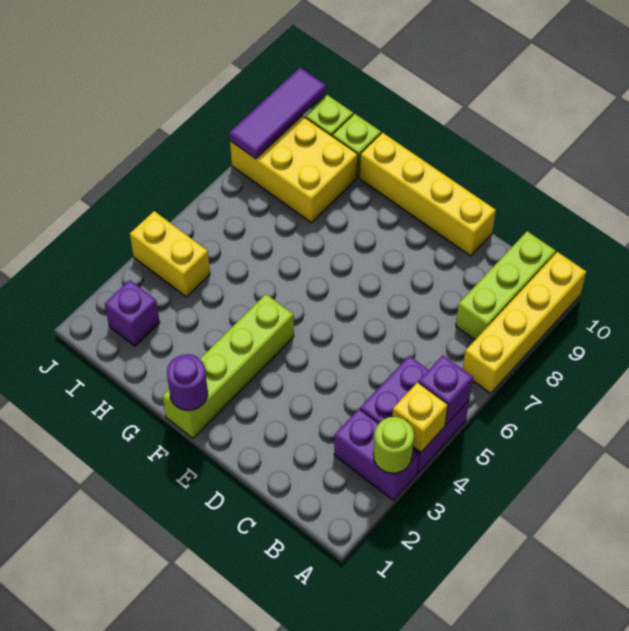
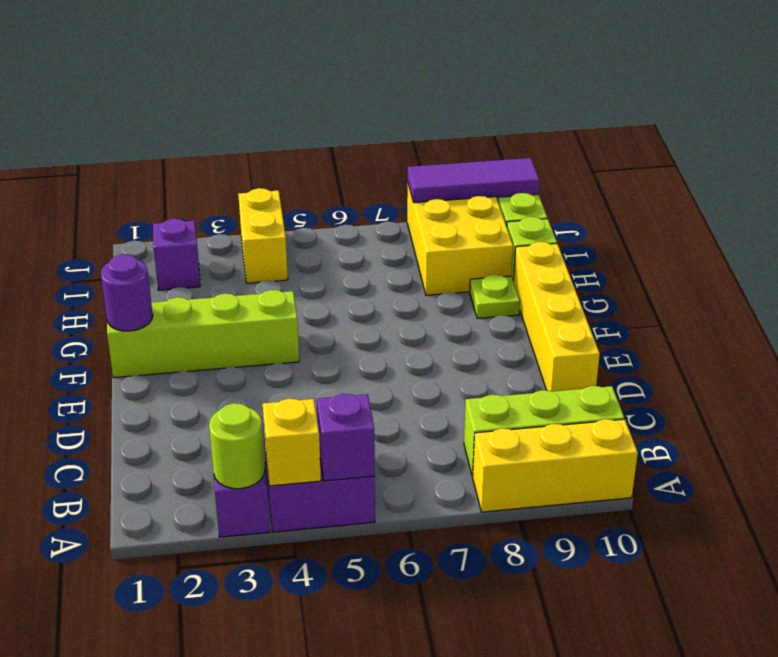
yellow 1x4 brick [463,252,586,393] -> yellow 1x3 brick [473,419,638,512]
none -> lime 1x1 plate [470,275,520,318]

